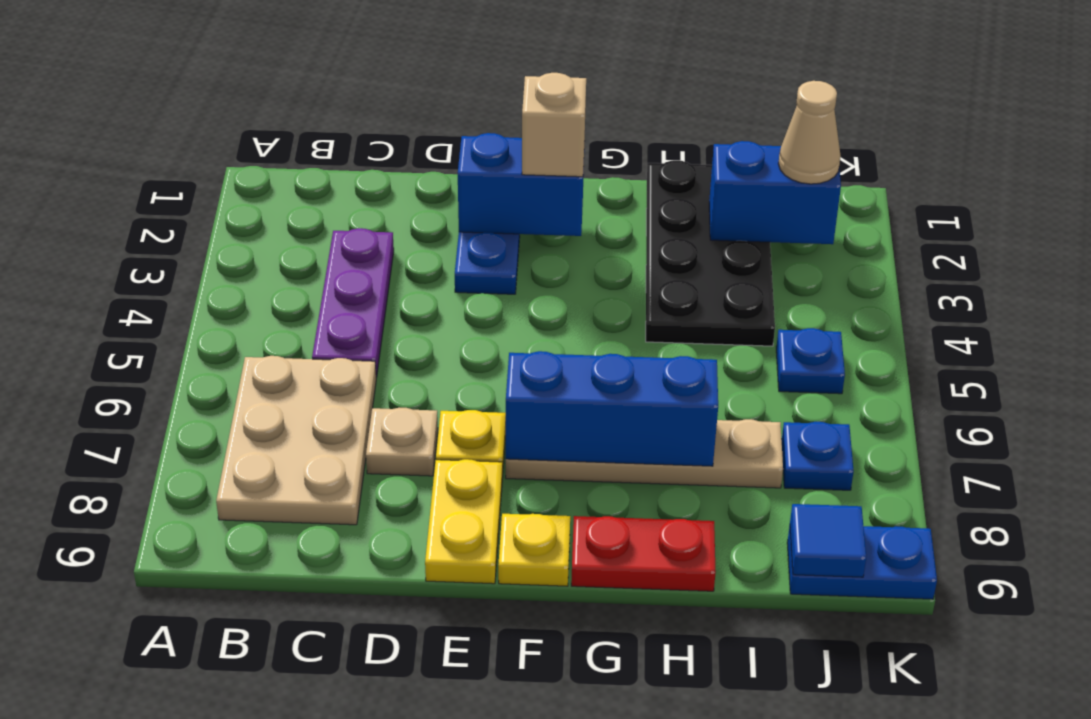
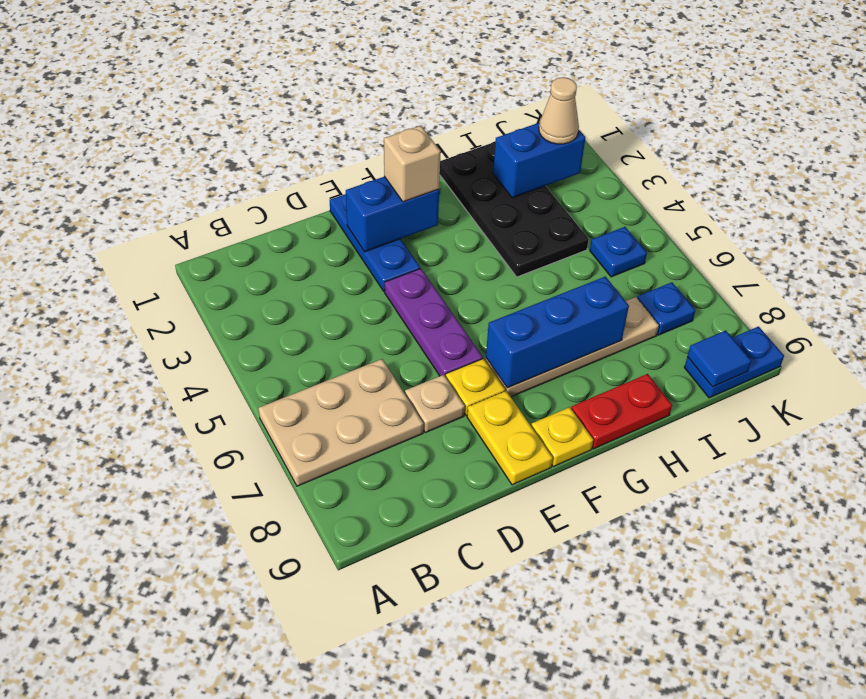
tan 2x3 plate [216,356,376,525] -> tan 2x3 plate turned to [258,359,423,486]
purple 1x3 plate [312,228,394,378] -> purple 1x3 plate moved to [385,268,483,377]

